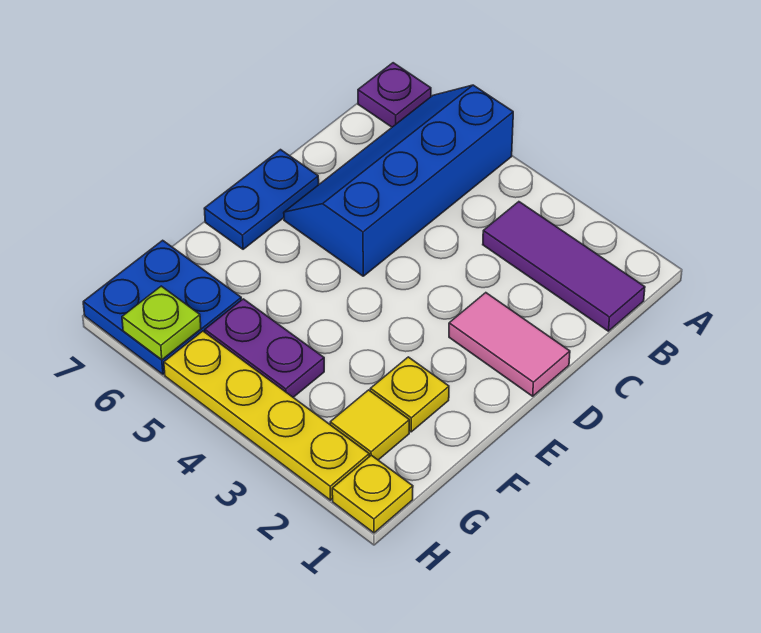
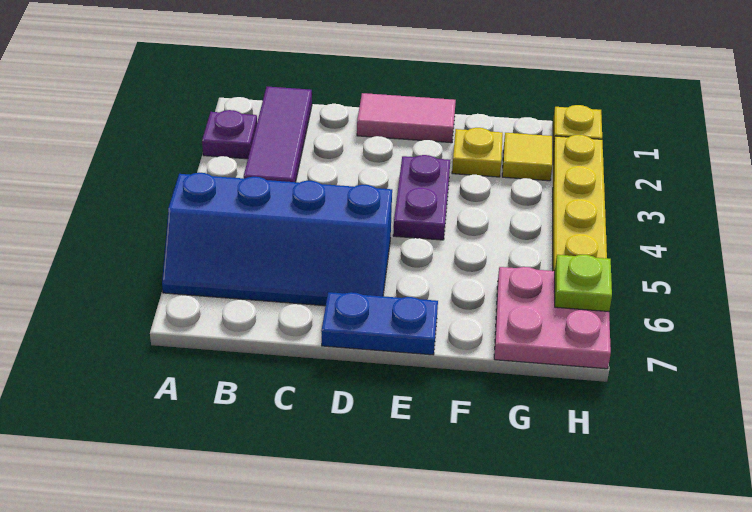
purple 1x1 plate [358,63,431,127] -> purple 1x1 plate moved to [202,110,257,159]
pink 1x2 tile [449,293,570,396] -> pink 1x2 tile turned to [357,93,456,143]
purple 1x2 plate [205,299,324,397] -> purple 1x2 plate moved to [393,155,450,240]
blue 2x2 plate [83,240,241,374] -> pink 2x2 plate [494,267,611,369]

